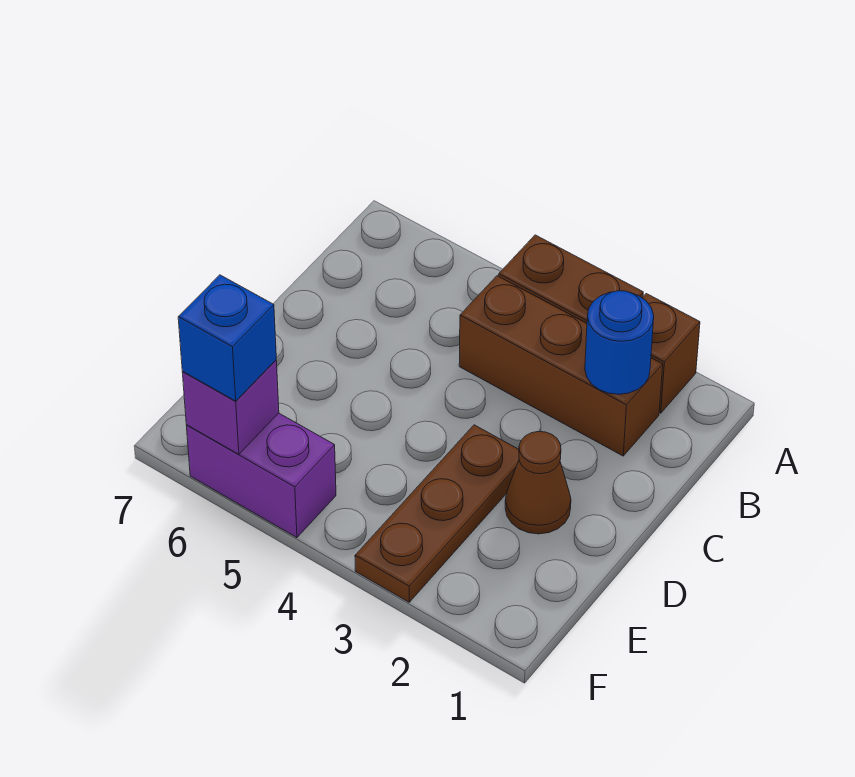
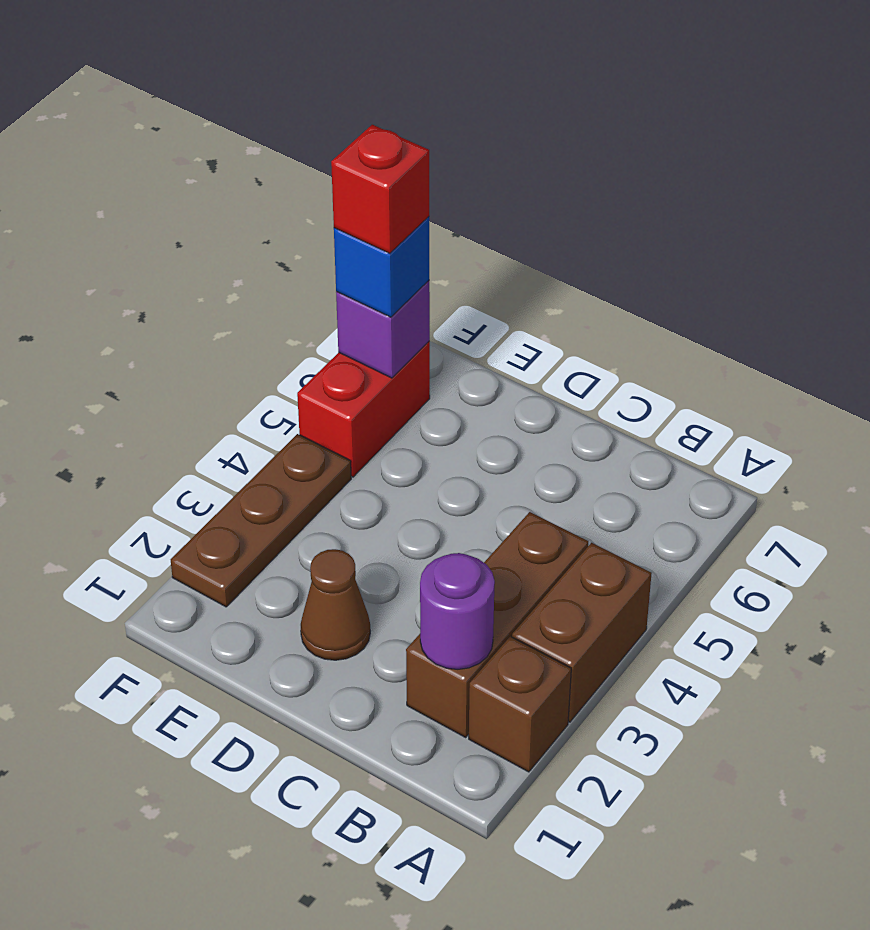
blue 1x1 round brick [585,290,654,394] -> purple 1x1 round brick [420,553,495,669]
brown 1x3 plate [355,425,519,602] -> brown 1x3 plate turned to [171,434,351,607]
purple 1x2 brick [186,413,336,538] -> red 1x2 brick [297,341,430,477]
none -> red 1x1 brick [331,125,429,253]

